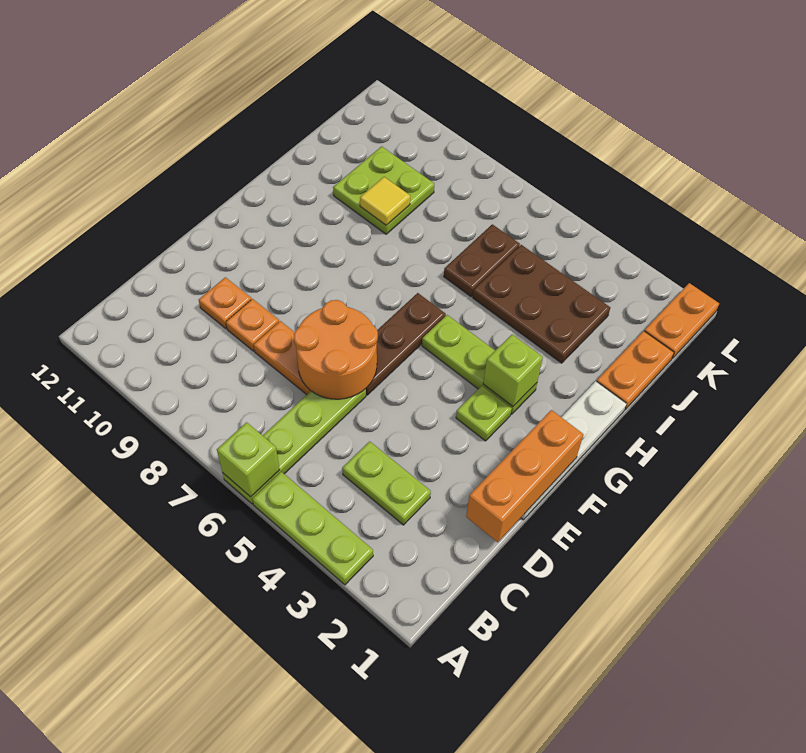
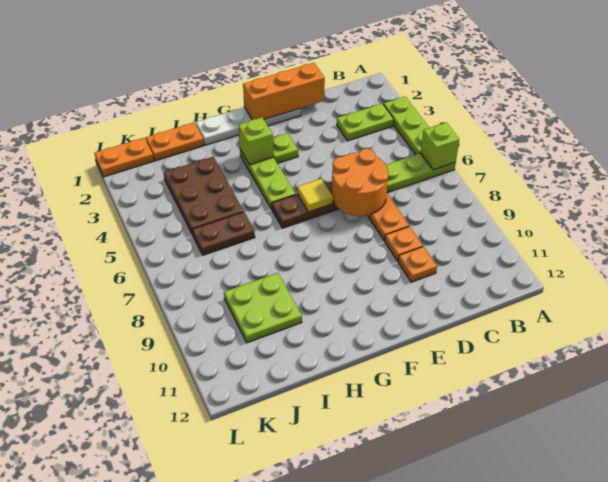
lime 1x2 plate [342,441,431,525] -> lime 1x2 plate turned to [337,104,394,141]
yellow 1x1 tile [360,177,410,225] -> yellow 1x1 tile moved to [297,179,333,212]

